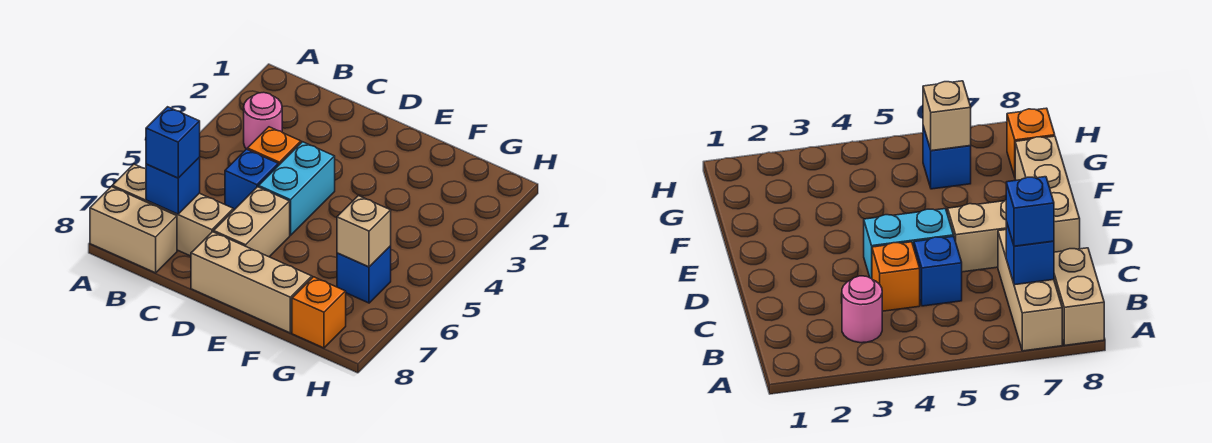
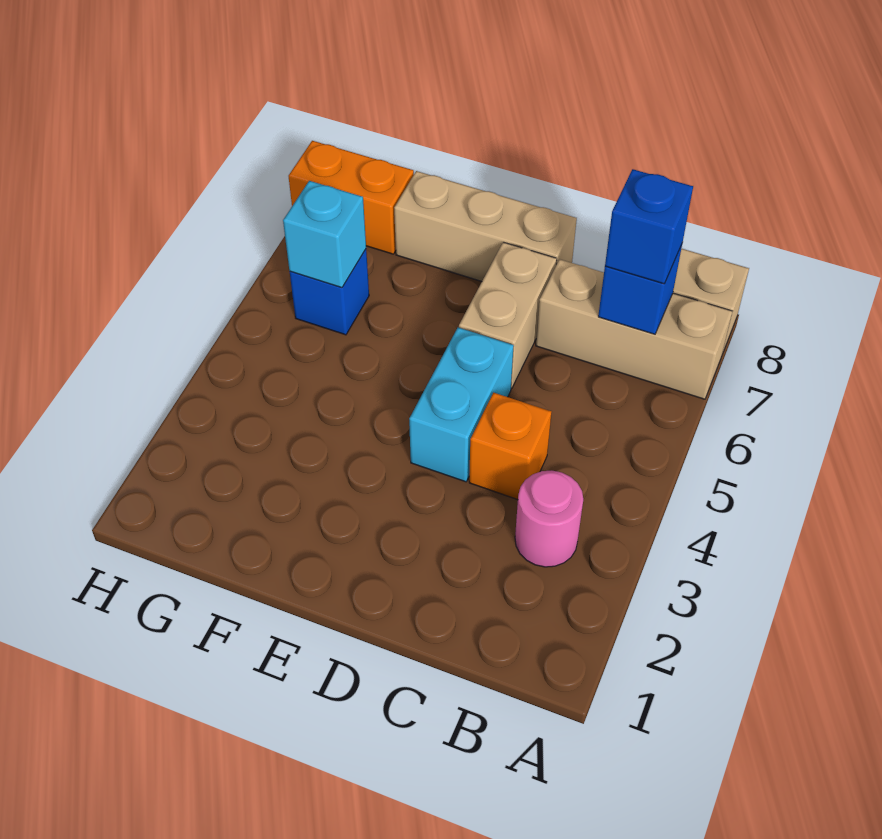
blue 1x1 brick [225,149,278,210] -> none
tan 1x1 brick [337,196,391,267] -> cyan 1x1 brick [283,181,366,288]
orange 1x1 brick [292,277,346,348] -> orange 1x2 brick [289,141,414,254]

